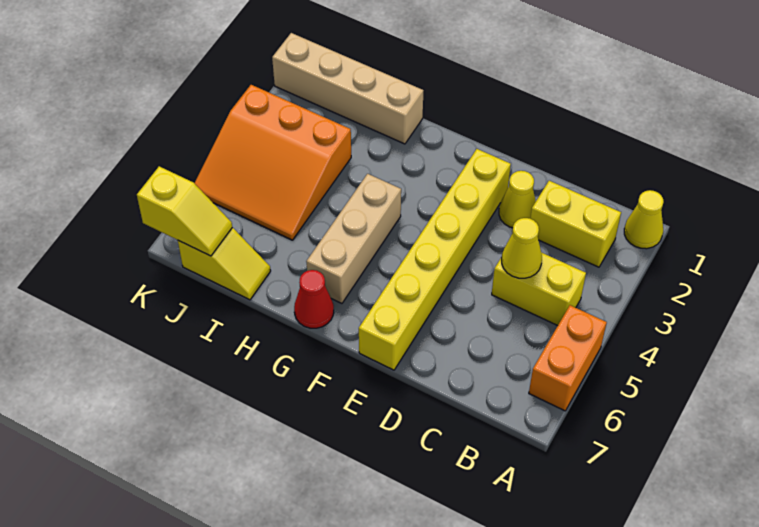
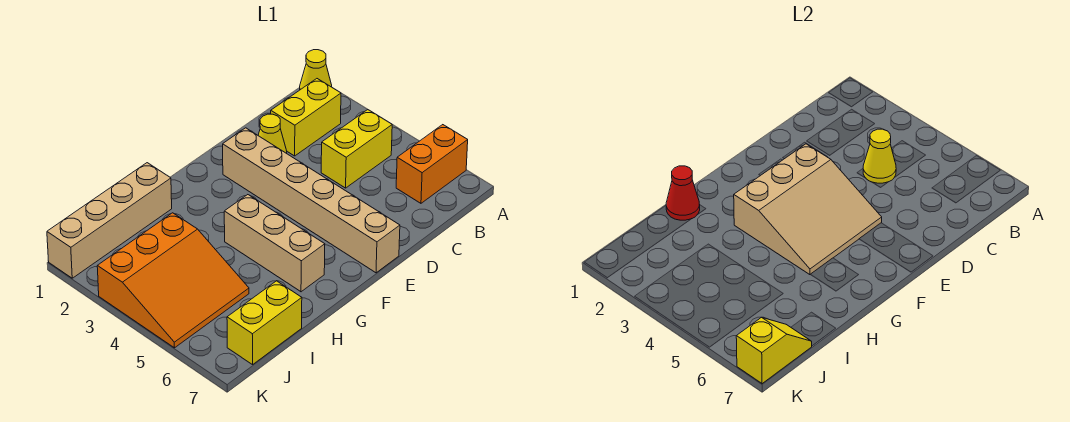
orange 1x2 brick [529,305,607,411] -> orange 1x2 brick turned to [396,125,468,203]
yellow 1x6 brick [359,149,511,370] -> tan 1x6 brick [223,128,400,273]
none -> tan 3x3 slope [734,144,882,275]
red 1x1 cone [294,270,334,328] -> red 1x1 cone moved to [666,166,700,220]
yellow 1x2 slope [178,228,271,300] -> yellow 1x2 brick [227,281,302,365]

